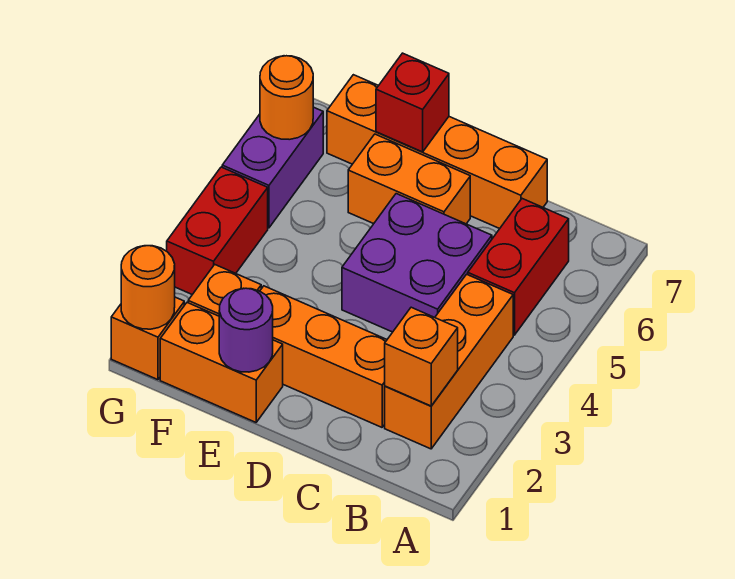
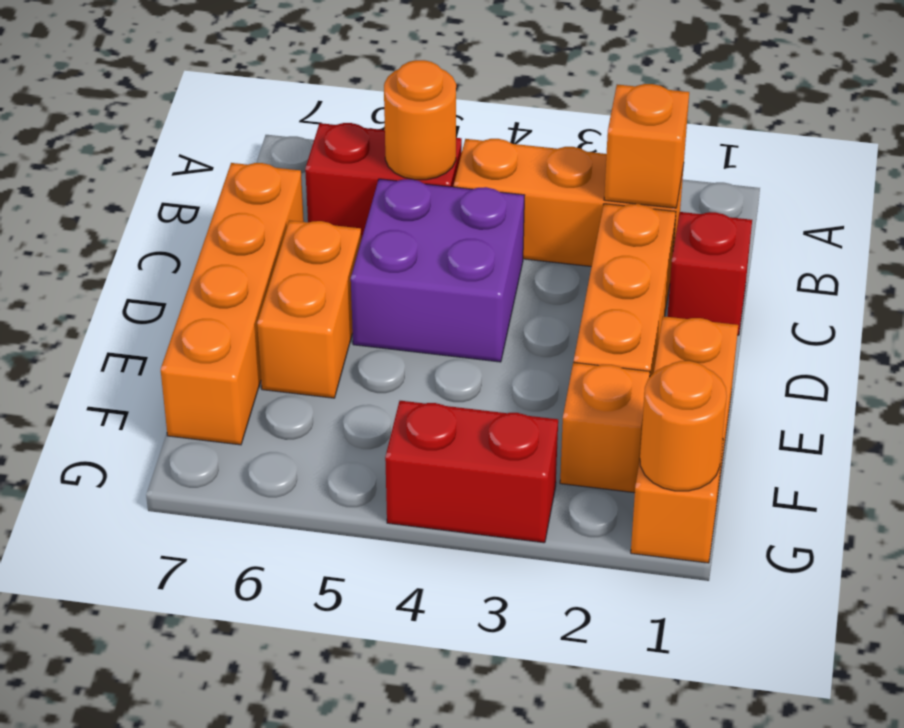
purple 1x1 round brick [219,288,273,372] -> none
red 1x1 brick [376,53,449,152] -> red 1x1 brick moved to [667,212,752,335]
purple 1x2 brick [222,107,323,228] -> none
orange 1x1 round brick [260,56,313,140] -> orange 1x1 round brick moved to [384,60,456,180]

